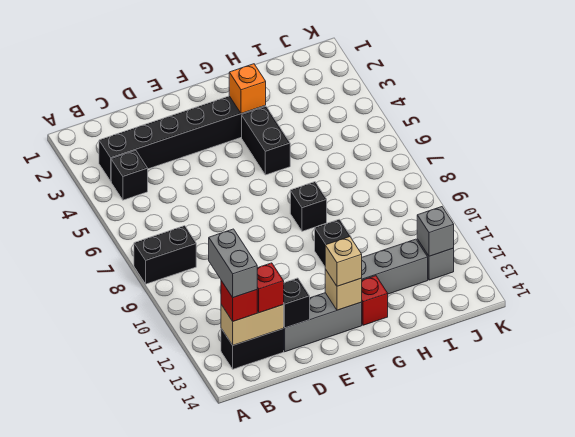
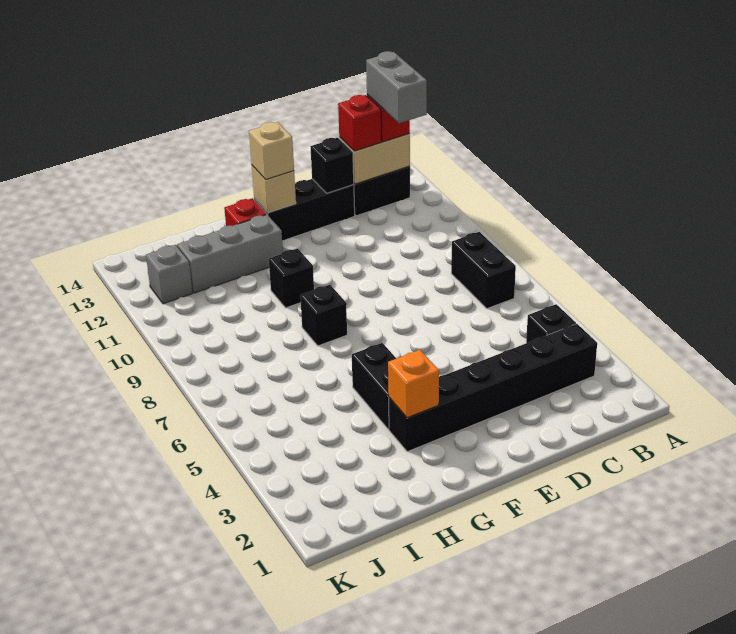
black 1x2 brick [134,226,196,284] -> black 1x2 brick turned to [451,232,516,309]
grey 1x3 brick [283,293,362,352] -> black 1x3 brick [254,179,355,241]
grey 1x1 brick [417,207,454,256] -> none

